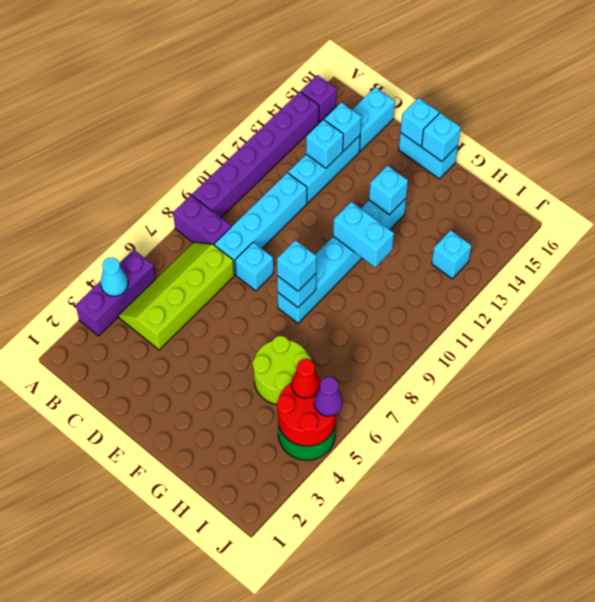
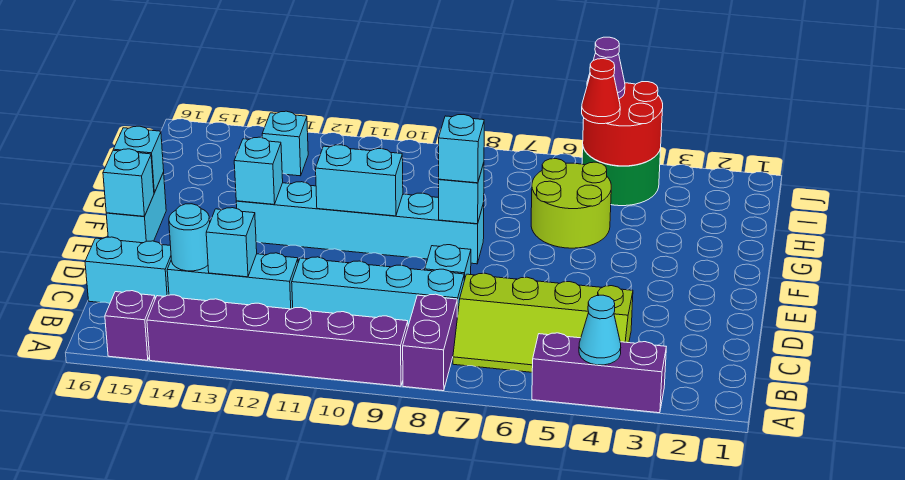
cyan 1x1 brick [324,102,361,151] -> cyan 1x1 round brick [169,204,210,271]
cyan 1x2 brick [333,202,394,267] -> cyan 1x2 brick turned to [316,145,403,216]

